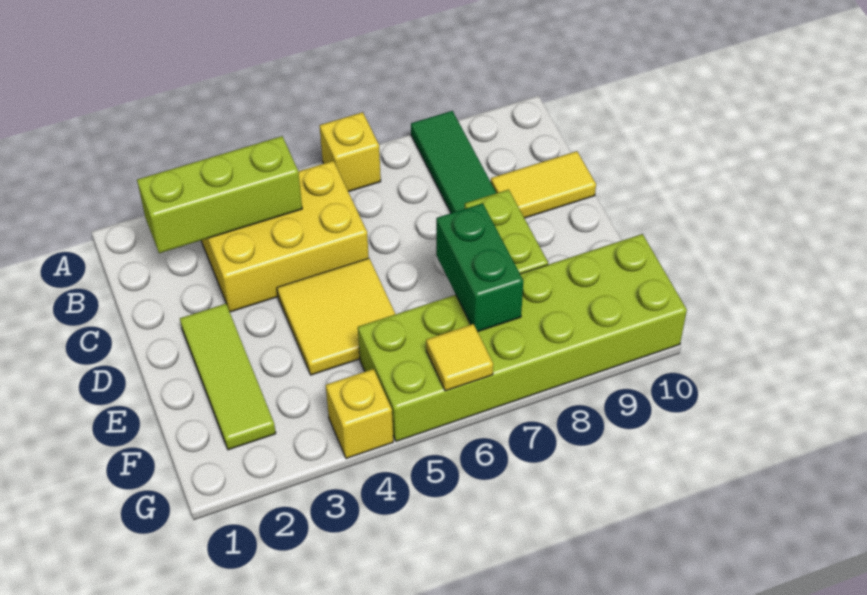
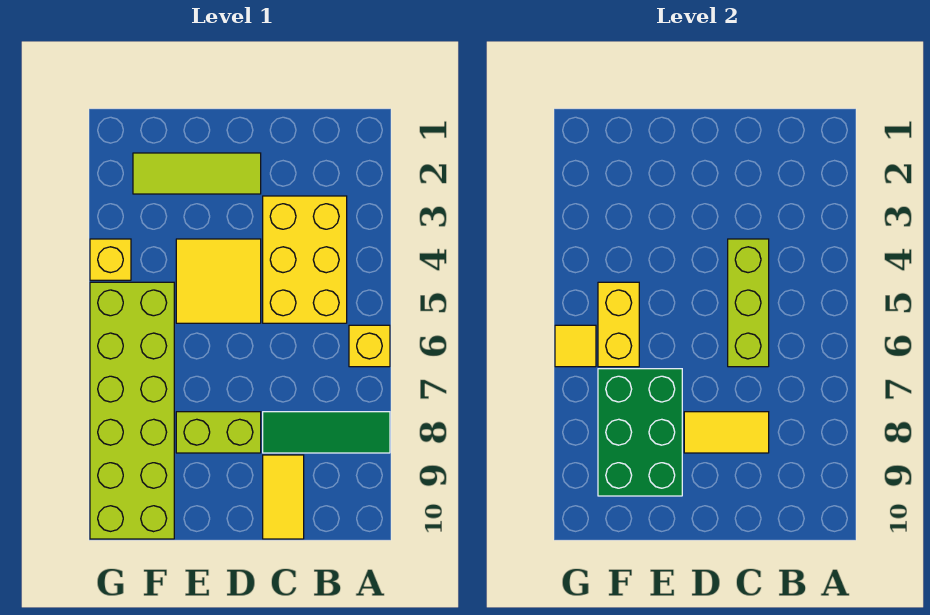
lime 1x3 brick [137,136,302,253] -> lime 1x3 brick moved to [728,239,769,367]
none -> yellow 1x2 tile [684,412,769,453]
green 1x2 brick [436,203,523,332] -> green 2x3 brick [598,369,682,496]
none -> yellow 1x2 brick [598,282,639,367]

